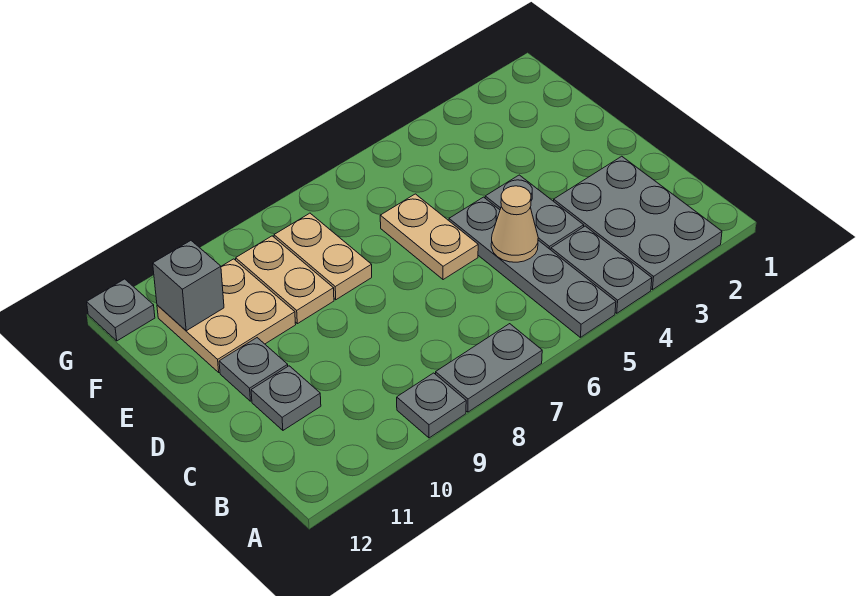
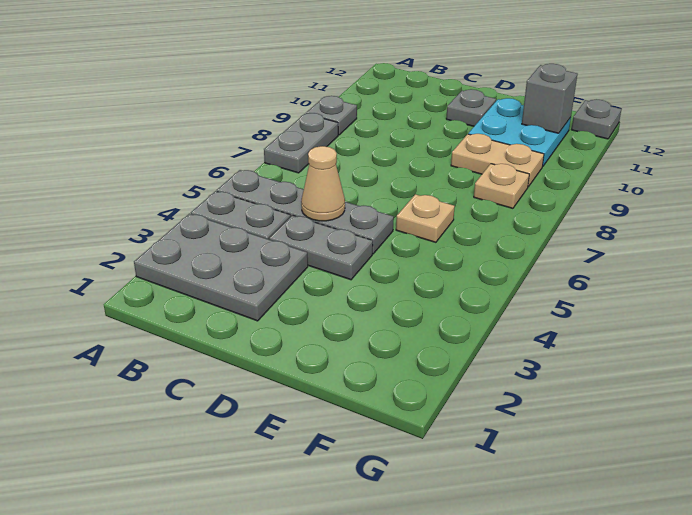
grey 1x1 plate [251,366,321,430] -> none
tan 1x2 plate [380,194,478,280] -> tan 1x1 plate [396,194,455,242]
tan 1x2 plate [274,213,372,300] -> tan 1x1 plate [474,164,529,208]
tan 2x2 plate [157,259,296,372] -> cyan 2x2 plate [468,98,571,167]

